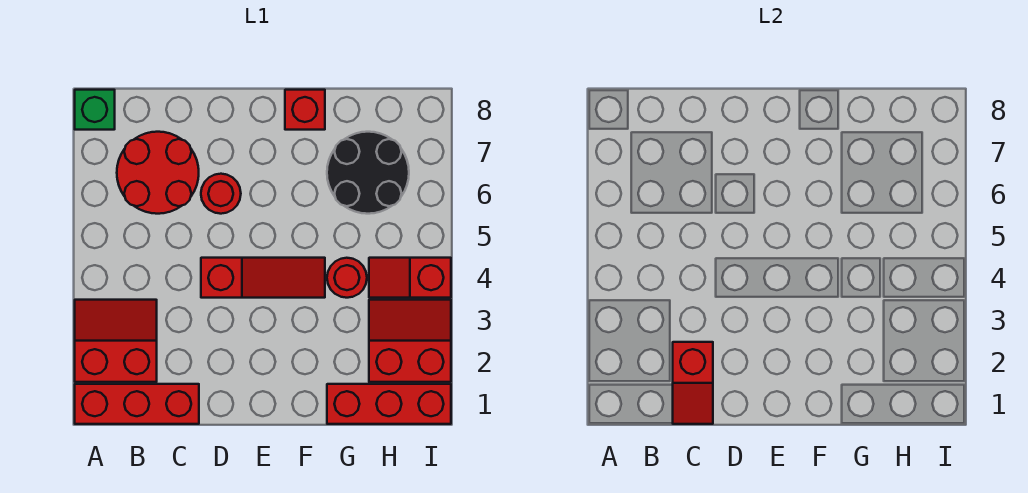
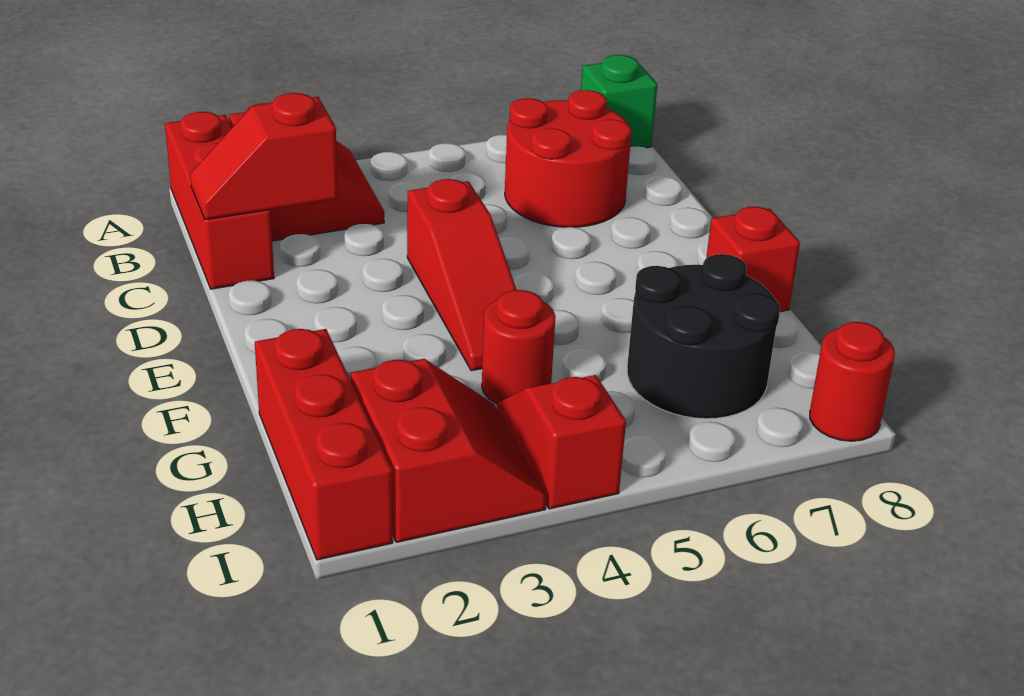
red 1x1 round brick [201,174,241,214] -> red 1x1 round brick moved to [810,322,895,441]

